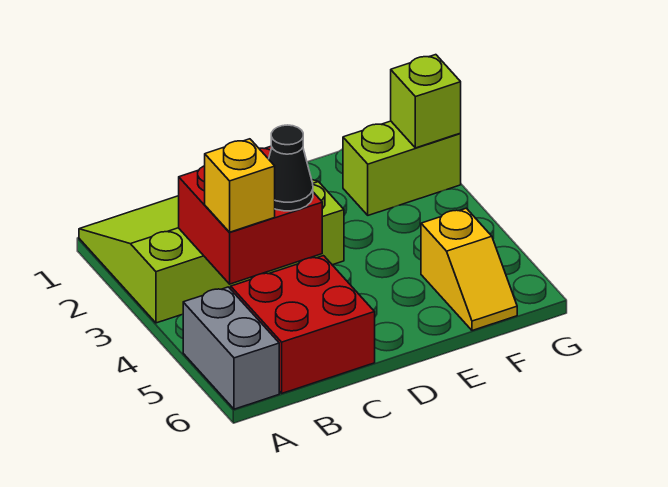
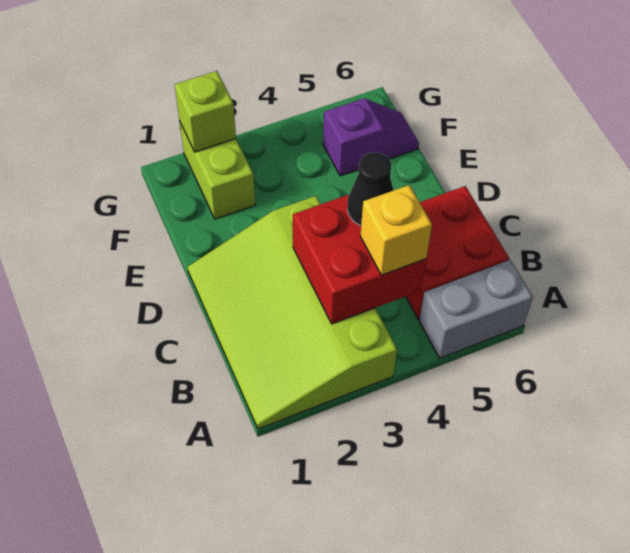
yellow 1x2 slope [421,208,517,331] -> purple 1x2 slope [323,98,419,176]

